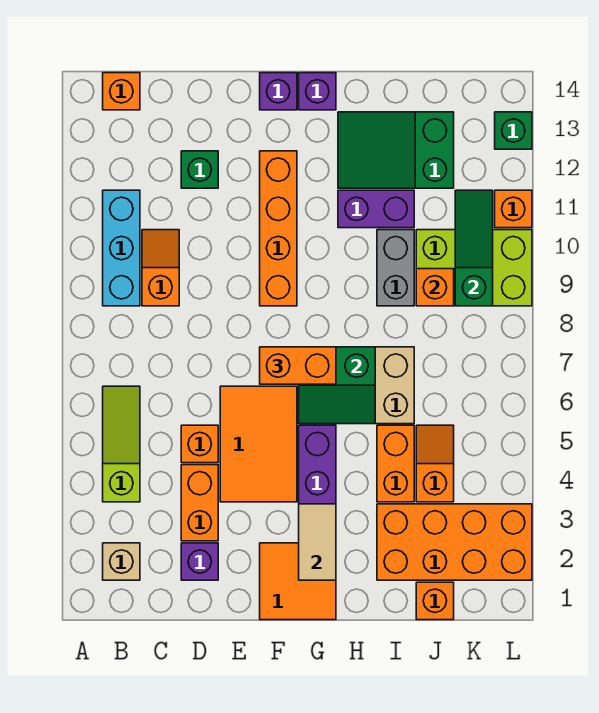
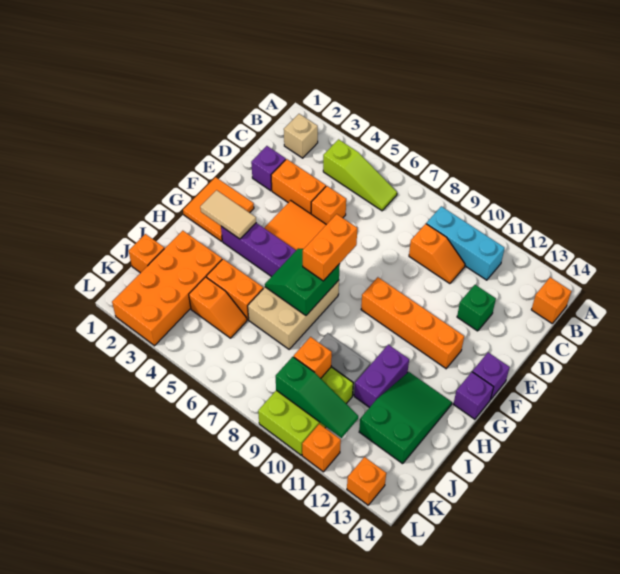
green 1x1 brick [495,112,532,149] -> orange 1x1 brick [347,457,386,505]

